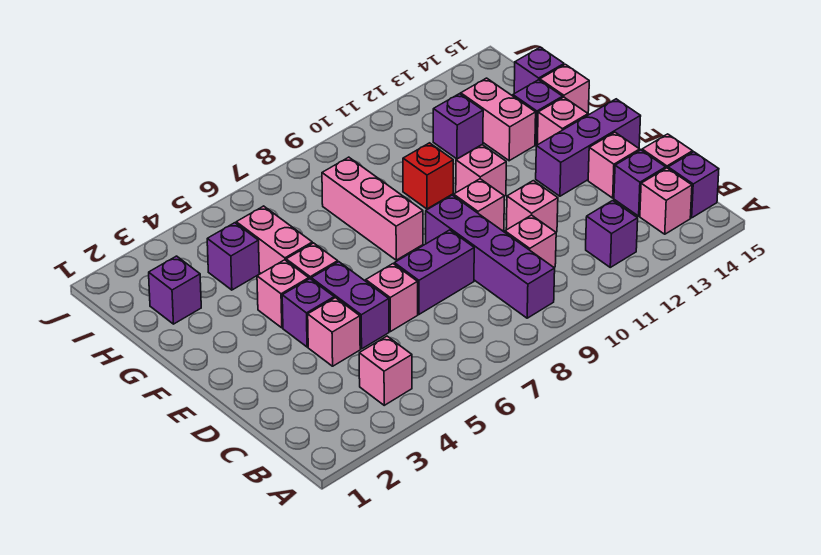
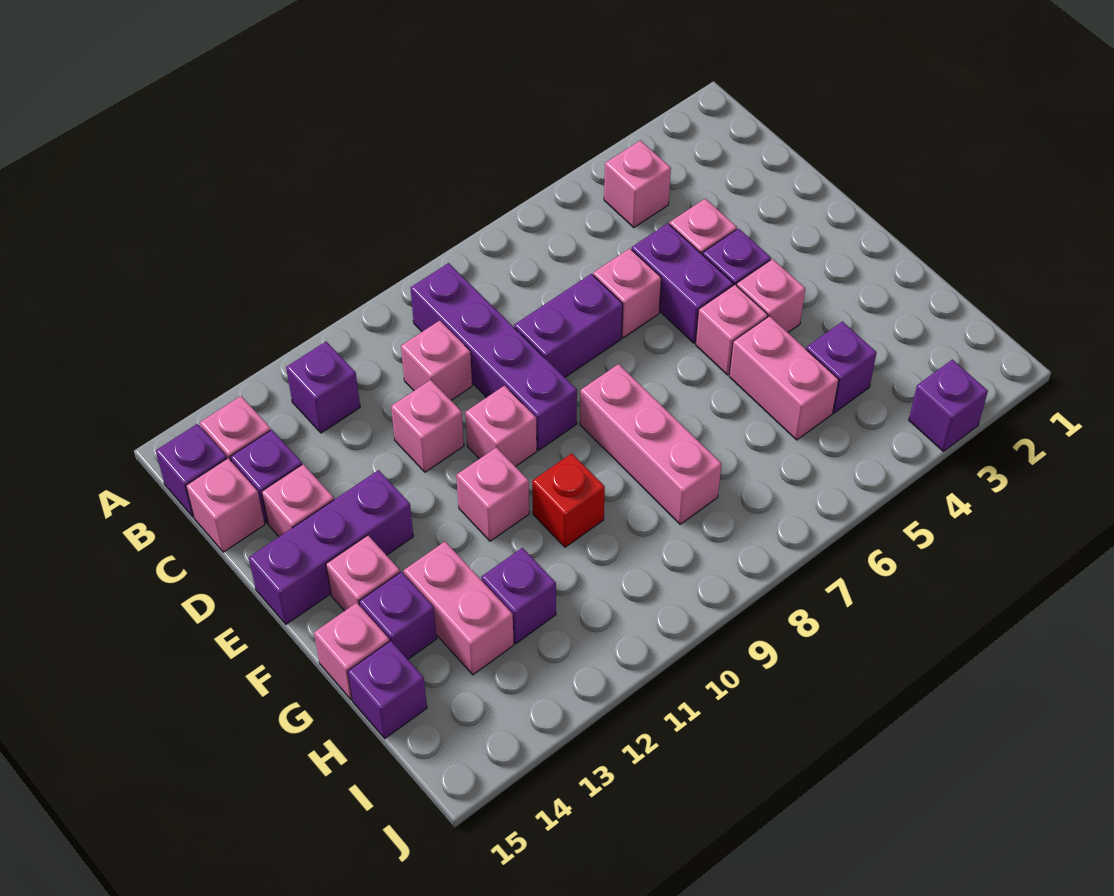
purple 1x1 brick [149,256,201,324] -> purple 1x1 brick moved to [909,360,988,452]

